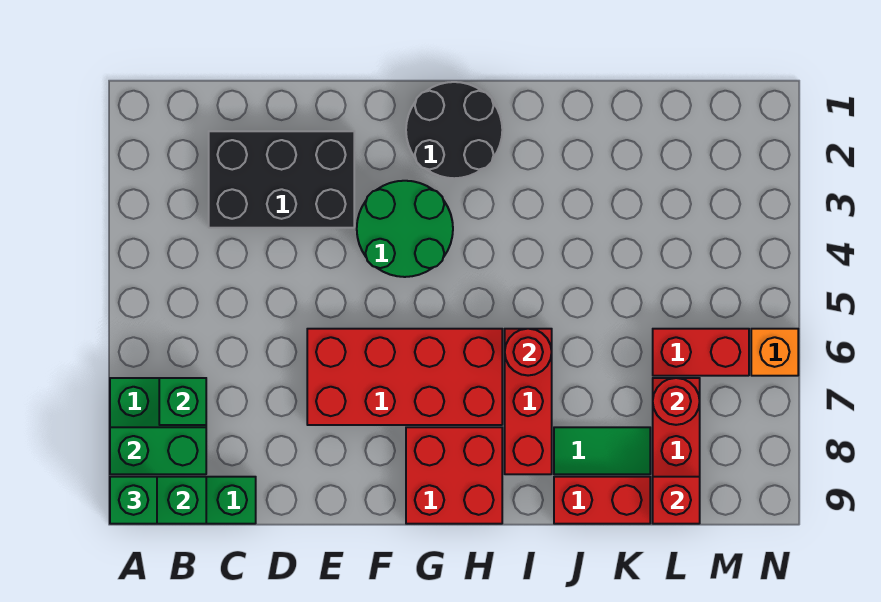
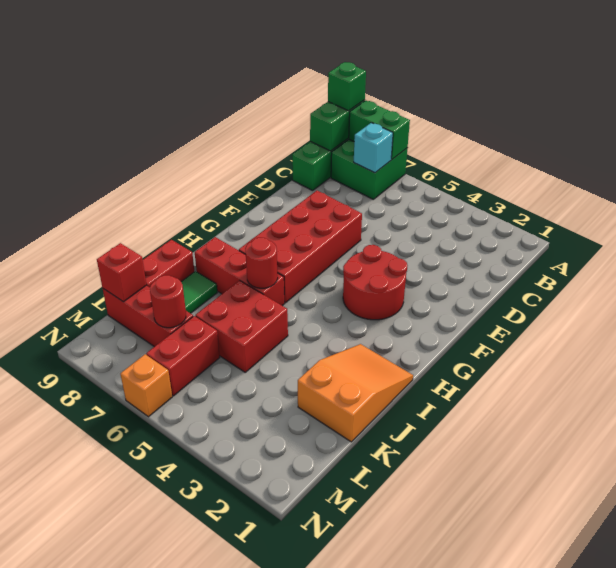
green 1x2 brick [110,427,206,474] -> green 1x2 brick turned to [349,101,410,159]
green 1x1 brick [159,378,206,425] -> cyan 1x1 brick [354,123,393,173]
black 2x3 brick [209,131,354,228] -> none
green 2x2 round brick [357,181,453,277] -> red 2x2 round brick [343,245,407,320]
black 2x2 round brick [406,82,502,178] -> none
red 2x2 brick [406,427,502,524] -> red 2x2 brick moved to [195,280,288,372]
none -> orange 2x3 slope [298,344,413,442]

